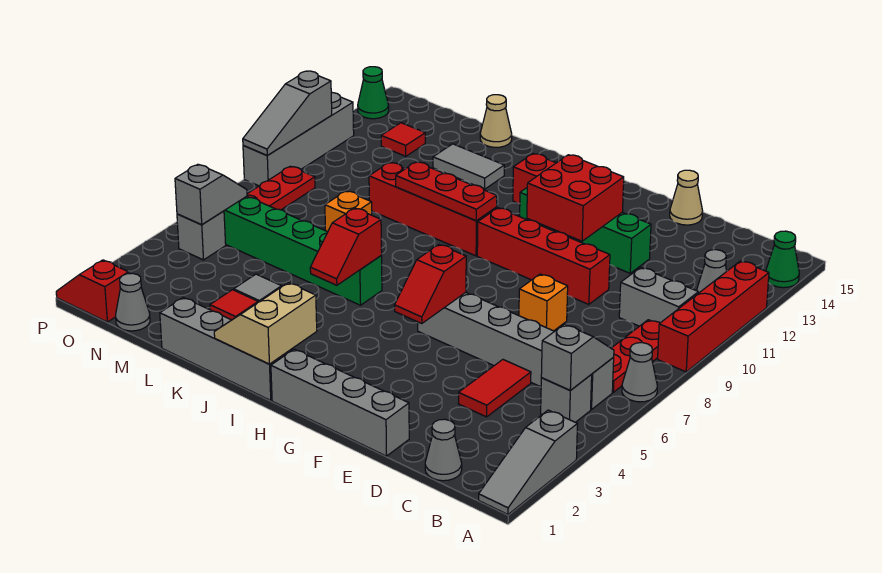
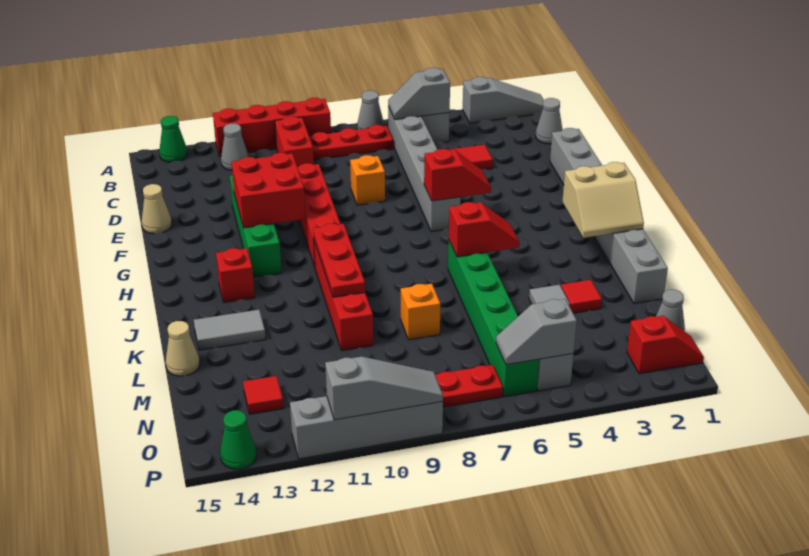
grey 1x2 brick [619,267,698,326] -> red 1x2 brick [275,116,314,167]
grey 1x2 tile [433,144,504,189] -> grey 1x2 tile turned to [194,310,266,350]
red 1x2 slope [56,260,129,322] -> red 1x2 slope turned to [627,316,704,374]

